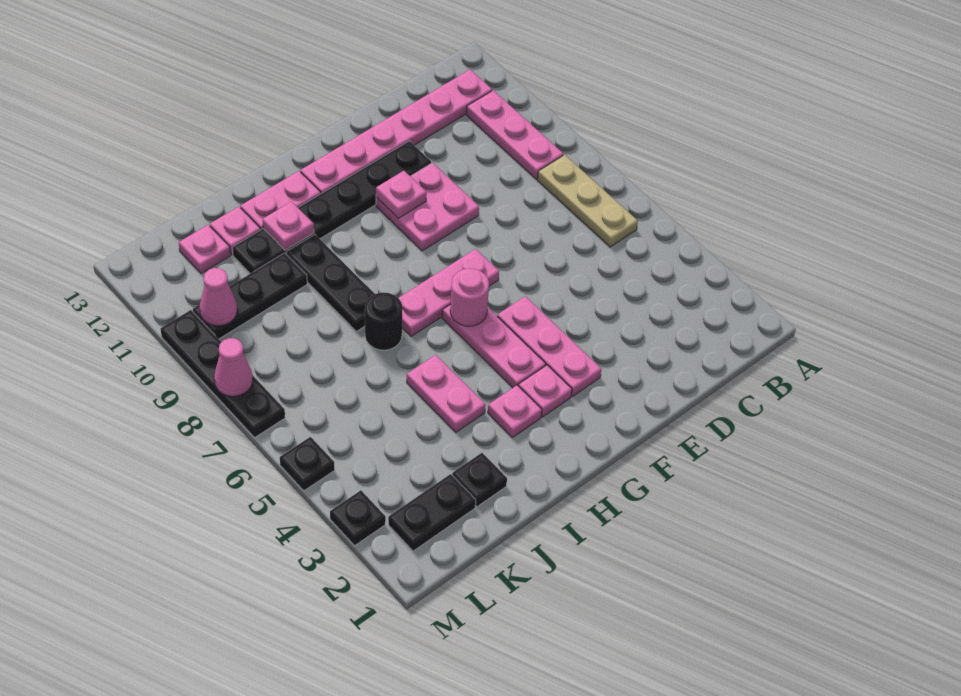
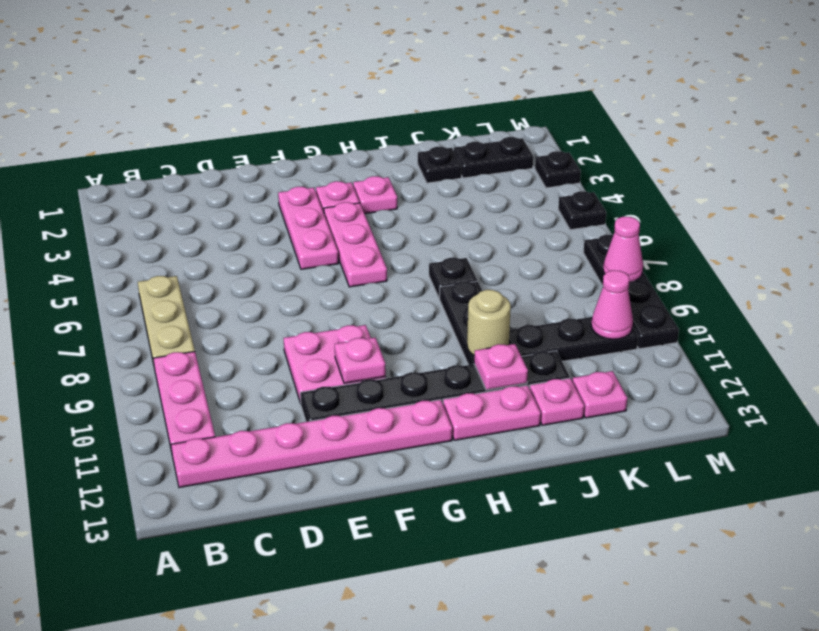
pink 1x3 plate [399,249,499,337] -> none
pink 1x1 round brick [450,269,489,326] -> none
pink 1x2 plate [407,355,486,432] -> none
black 1x1 round brick [365,293,403,350] -> black 1x1 plate [429,258,477,299]
none -> tan 1x1 round brick [467,290,511,355]

